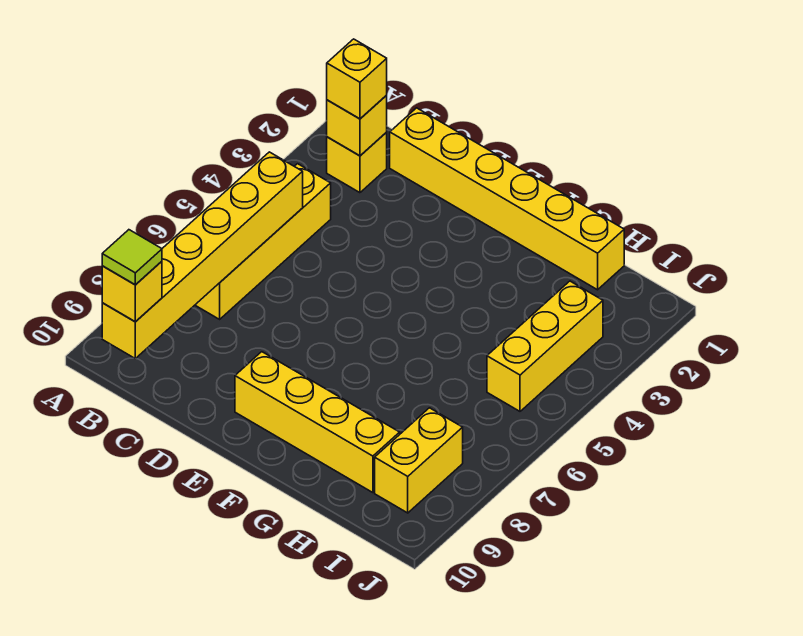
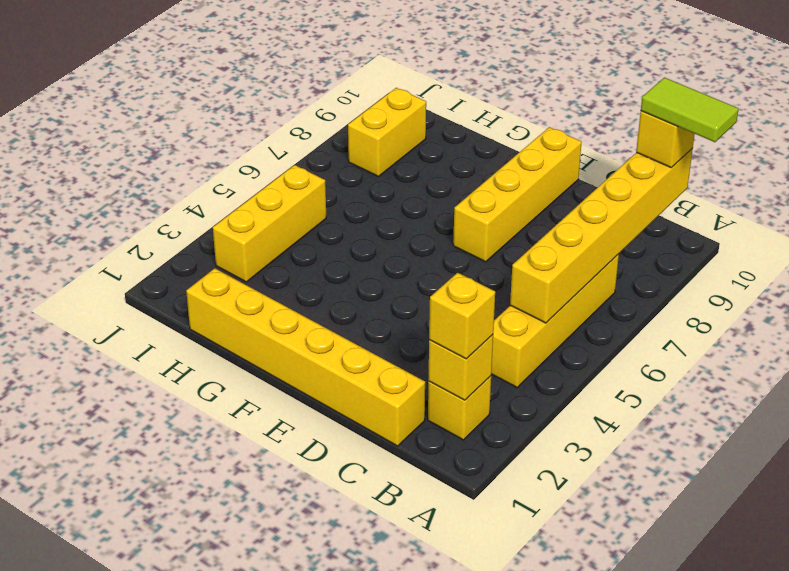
lime 1x1 tile [102,230,162,285] -> lime 1x2 tile [641,77,738,142]
yellow 1x4 brick [235,352,400,493] -> yellow 1x4 brick turned to [453,127,582,262]

